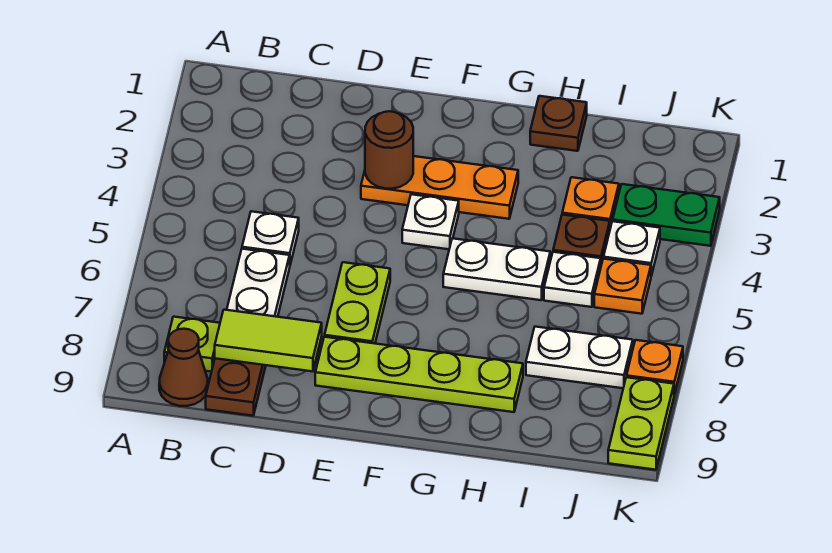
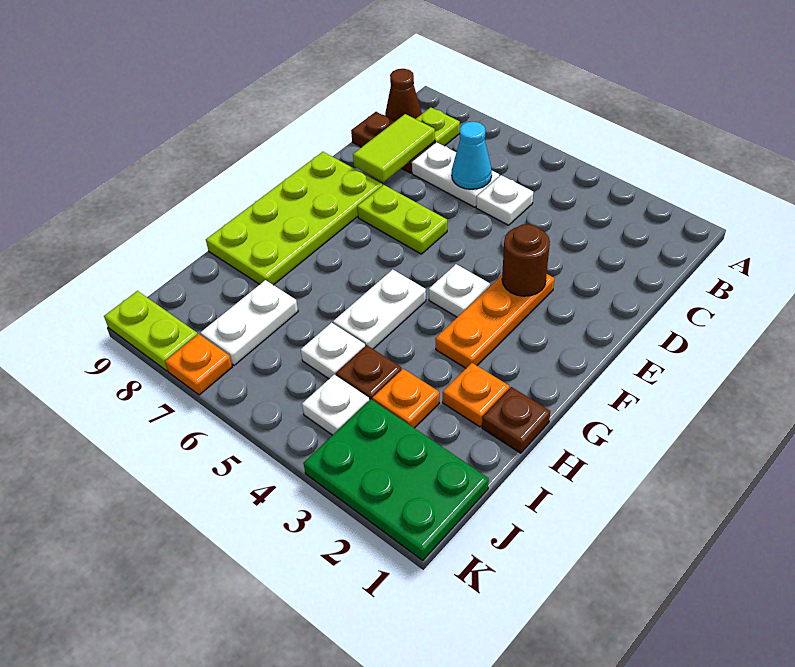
none -> cyan 1x1 cone [452,122,492,189]
lime 1x4 plate [315,337,523,412] -> lime 2x4 plate [206,152,382,285]
green 1x2 plate [613,184,720,246] -> green 2x3 plate [303,399,489,560]
orange 1x1 plate [594,259,651,314] -> orange 1x1 plate moved to [443,363,509,427]

